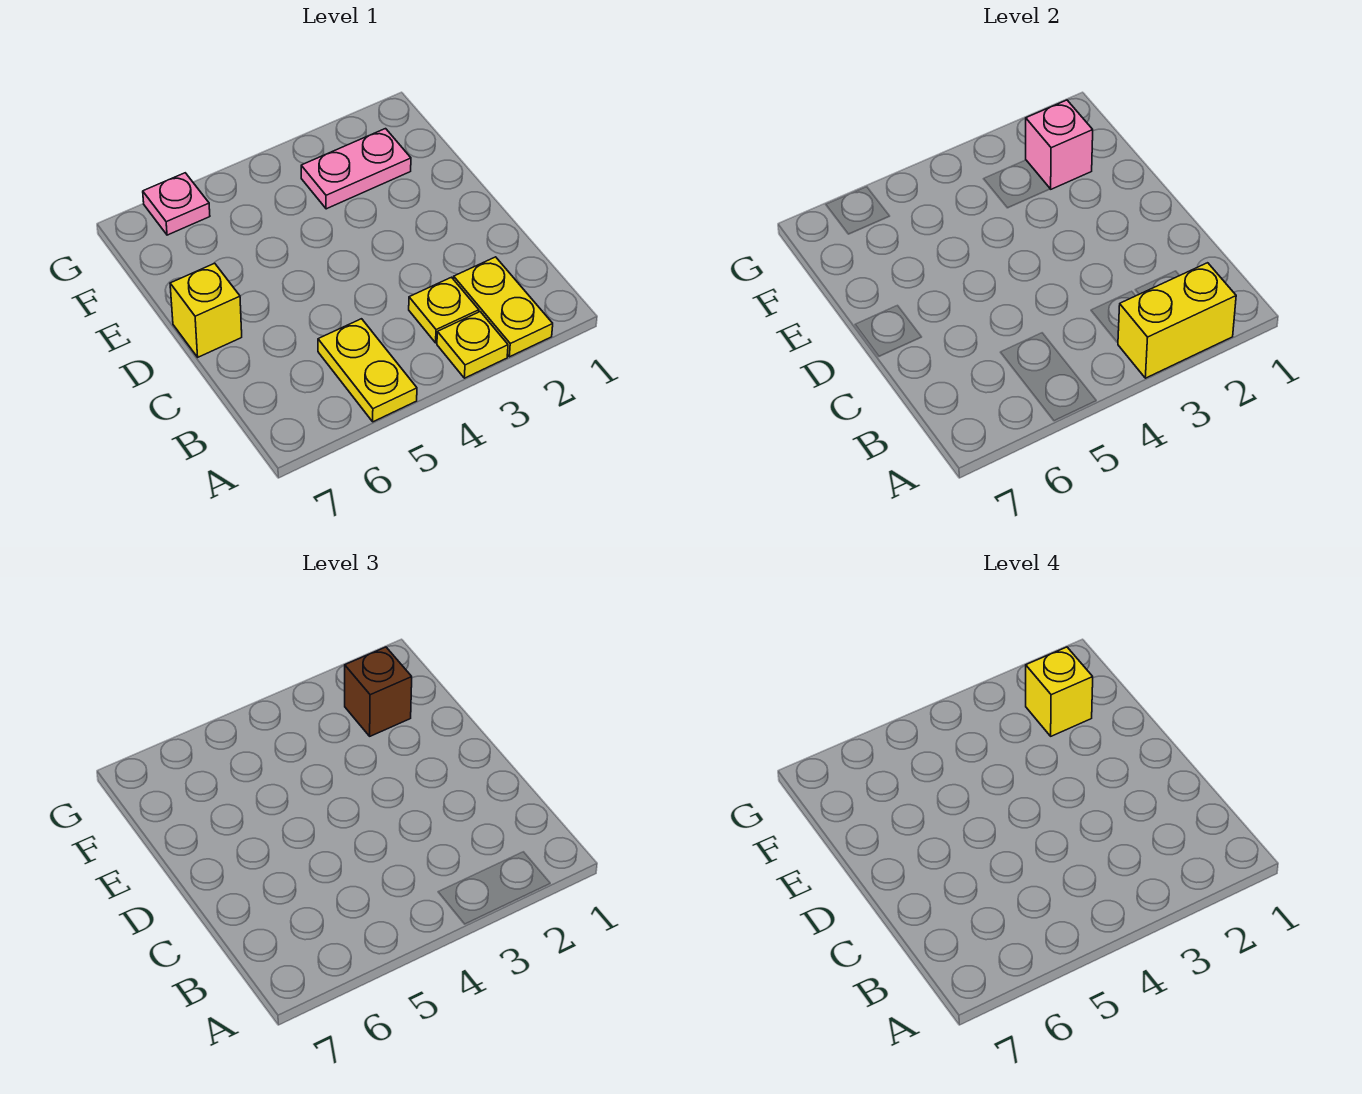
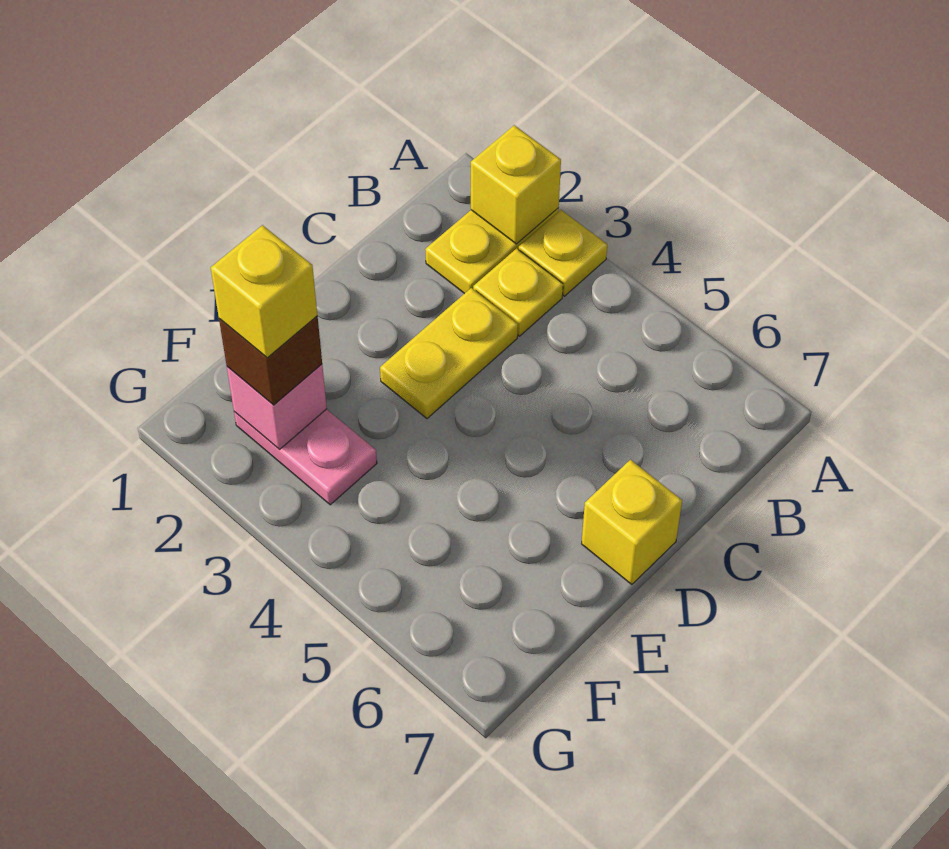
yellow 1x2 brick [1118,263,1236,378] -> yellow 1x1 brick [471,125,561,244]
yellow 1x2 plate [318,319,417,422] -> yellow 1x2 plate moved to [380,288,518,418]
pink 1x1 plate [143,173,210,235] -> none

